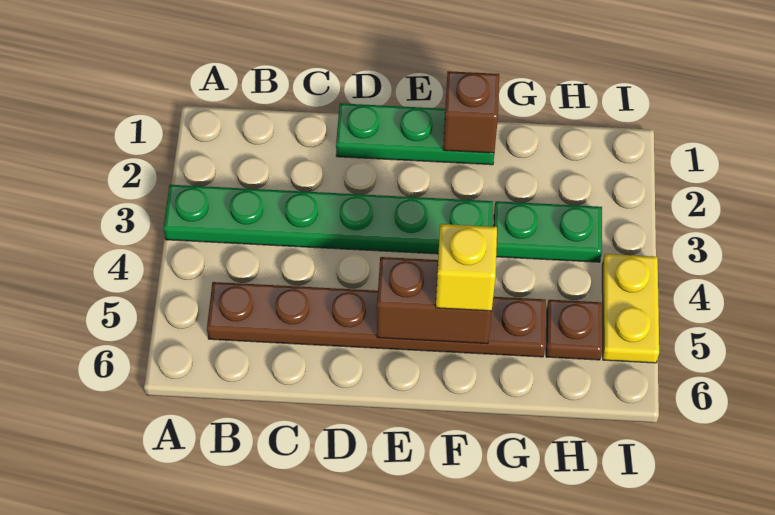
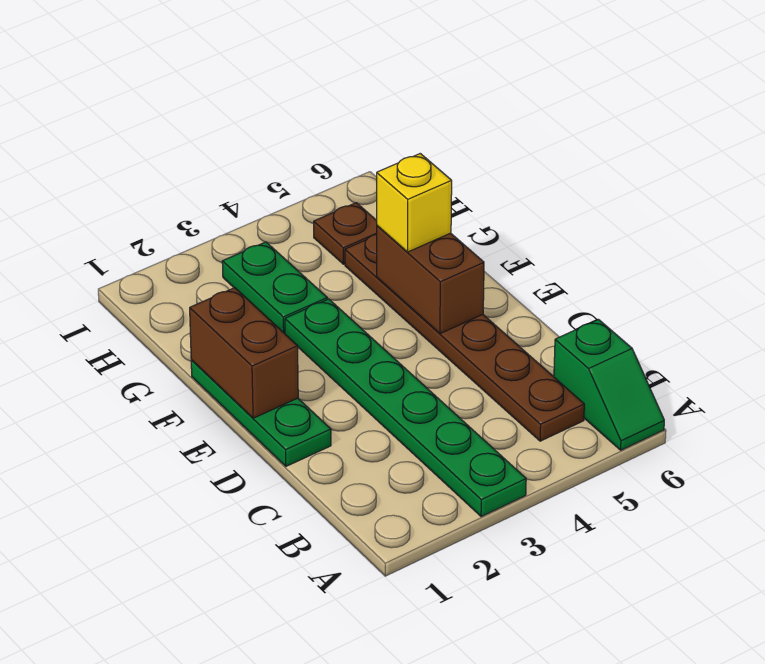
none -> green 1x2 slope [554,319,664,450]
brown 1x1 brick [443,71,499,153] -> brown 1x2 brick [190,288,298,418]
yellow 1x2 plate [602,254,659,363] -> none

